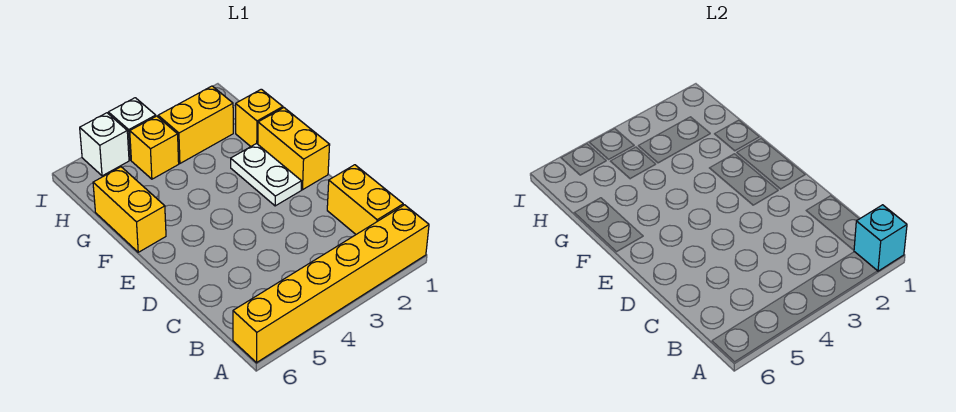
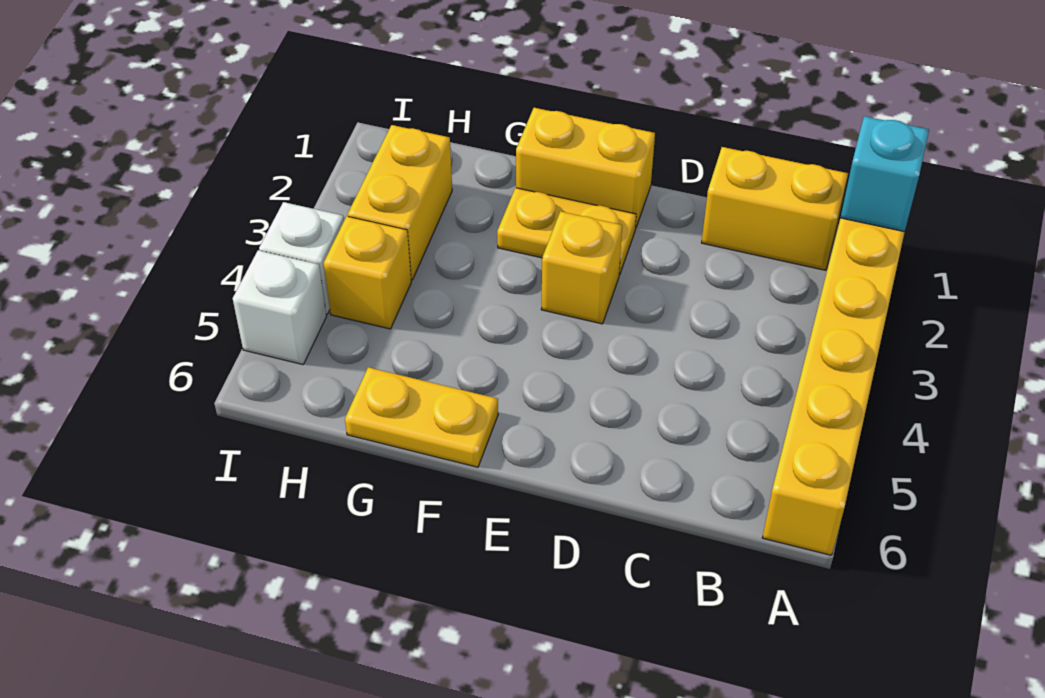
white 1x2 plate [231,143,302,206] -> yellow 1x2 plate [497,188,636,275]
yellow 1x2 brick [93,167,166,252] -> yellow 1x2 plate [345,367,498,467]
yellow 1x1 brick [236,89,283,146] -> yellow 1x1 brick moved to [541,211,622,324]

